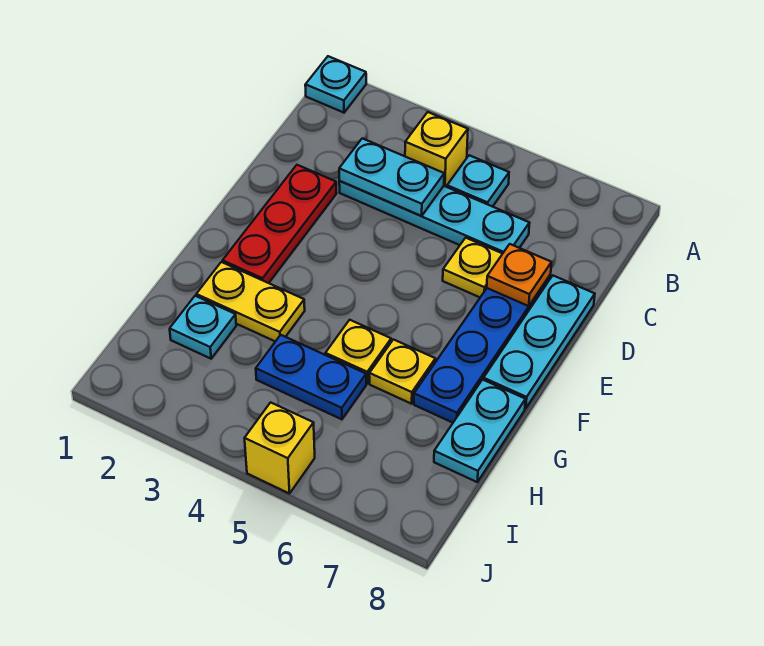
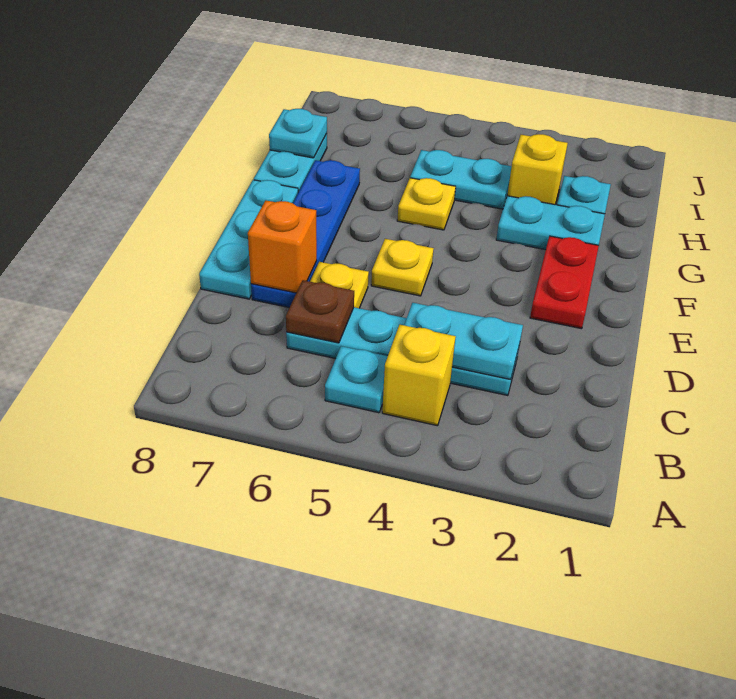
cyan 1x1 plate [305,56,366,113] -> cyan 1x1 plate moved to [269,109,327,158]
none -> brown 1x1 plate [286,280,354,343]
red 1x3 plate [222,165,337,283] -> red 1x2 plate [530,236,599,329]
orange 1x1 plate [487,244,552,306] -> orange 1x1 brick [248,201,317,293]
yellow 1x2 plate [196,262,305,341] -> cyan 1x2 plate [496,196,605,250]
yellow 1x1 plate [369,340,435,404] -> yellow 1x1 plate moved to [371,239,434,296]
blue 1x2 plate [256,335,366,419] -> cyan 1x2 plate [410,150,512,209]
yellow 1x1 brick [245,402,315,494] -> yellow 1x1 brick moved to [507,134,568,205]

